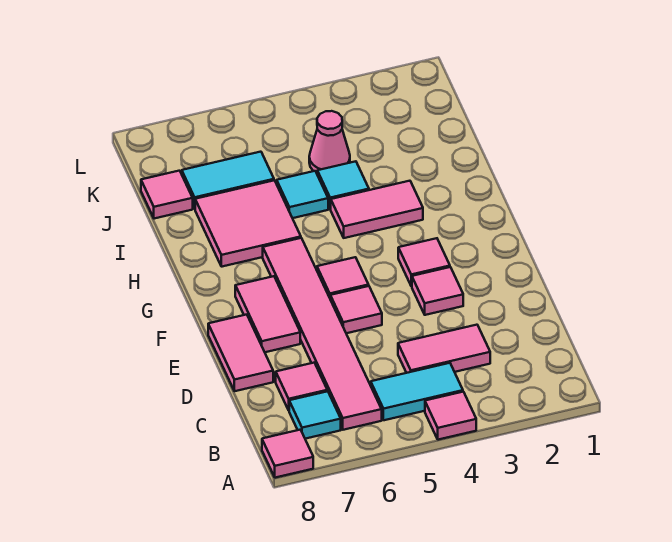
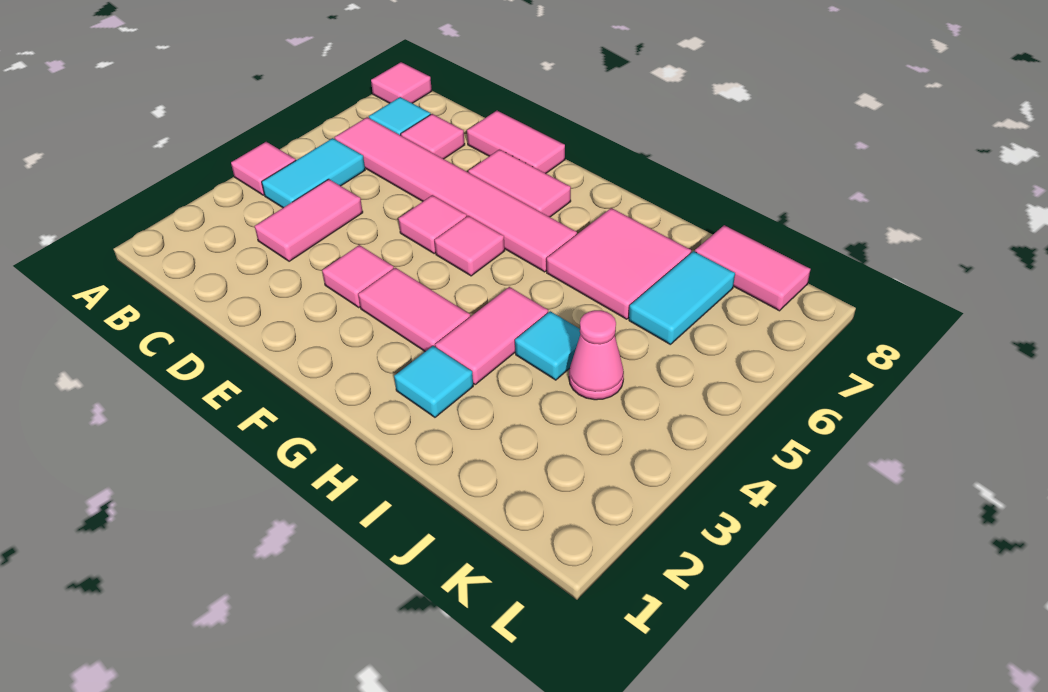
pink 1x1 tile [398,238,450,286] -> pink 1x2 tile [358,268,470,352]
cyan 1x1 tile [277,171,328,218] -> cyan 1x1 tile moved to [394,346,473,417]
pink 1x1 tile [141,171,193,219] -> pink 1x2 tile [695,225,811,311]

